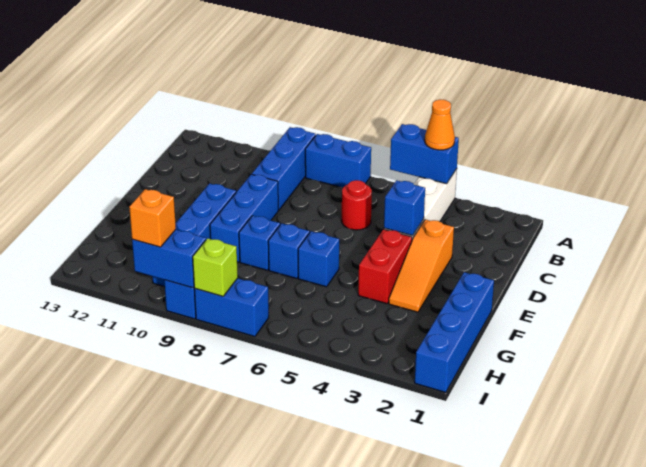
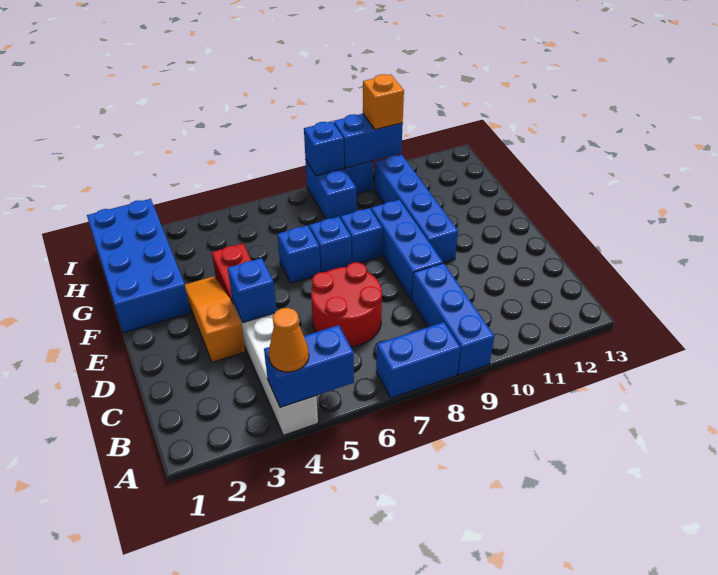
red 1x1 round brick [342,180,372,230] -> red 2x2 round brick [311,262,382,347]
blue 1x4 brick [415,272,494,392] -> blue 2x4 brick [87,199,191,333]
blue 1x2 brick [194,278,269,337] -> blue 1x2 brick turned to [306,160,356,219]
lime 1x1 brick [193,238,238,296] -> blue 1x1 brick [304,121,344,176]

